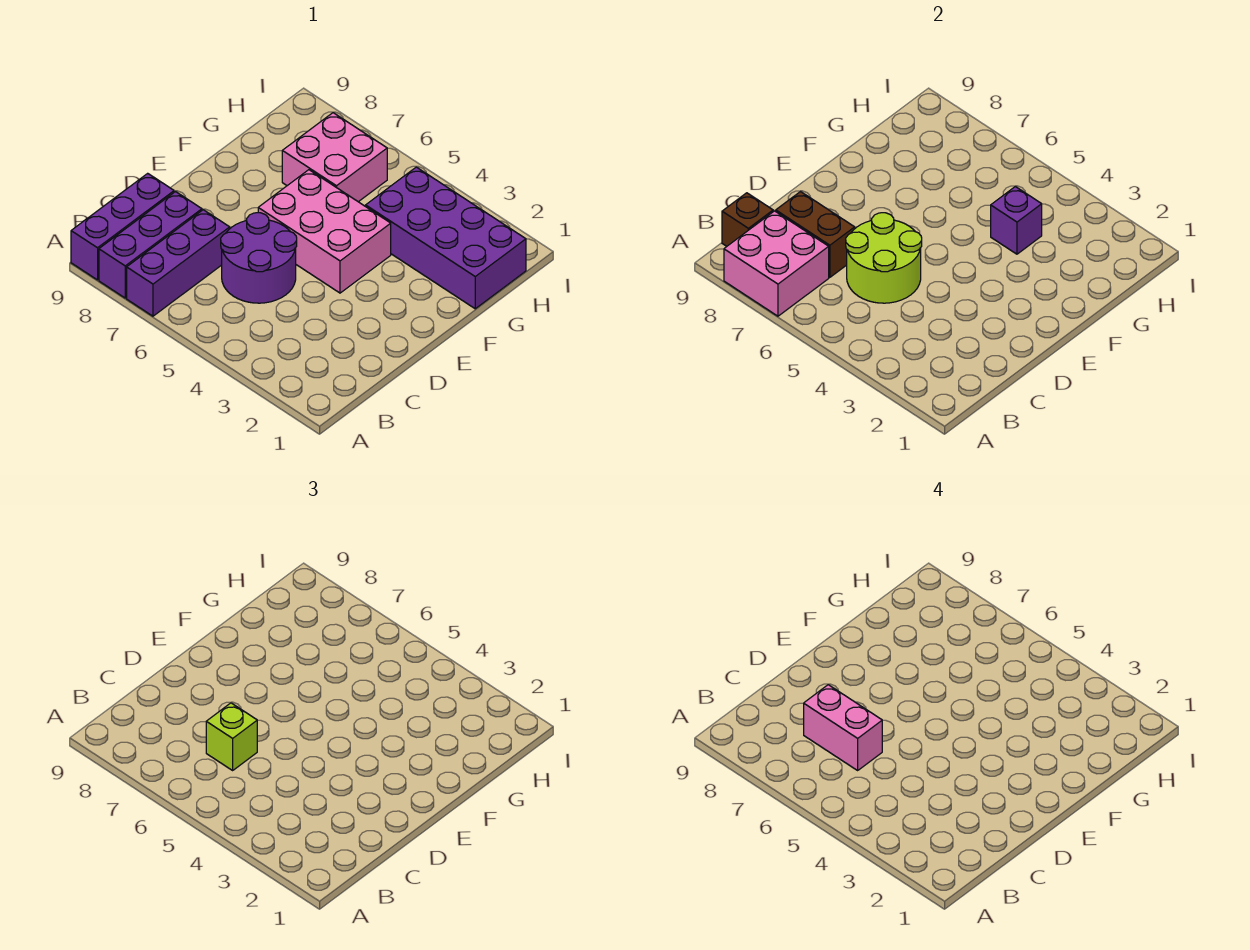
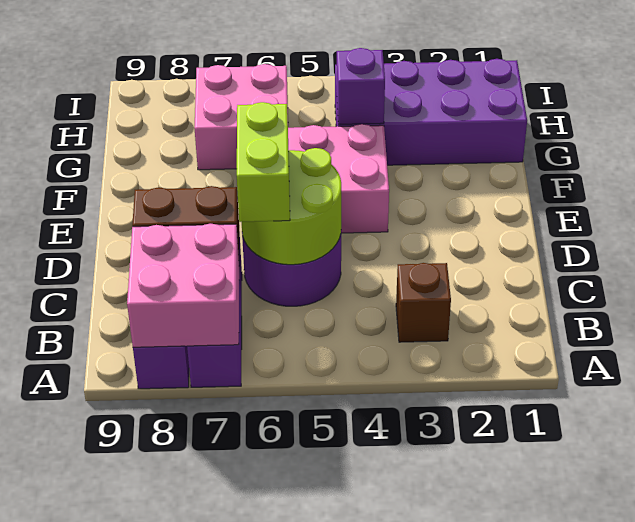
purple 1x3 brick [71,173,174,280] -> none
brown 1x1 brick [722,193,773,246] -> brown 1x1 brick moved to [396,263,451,342]
lime 1x1 brick [206,703,257,770] -> lime 1x2 brick [237,102,290,222]
pink 1x2 brick [804,685,882,770] -> none

